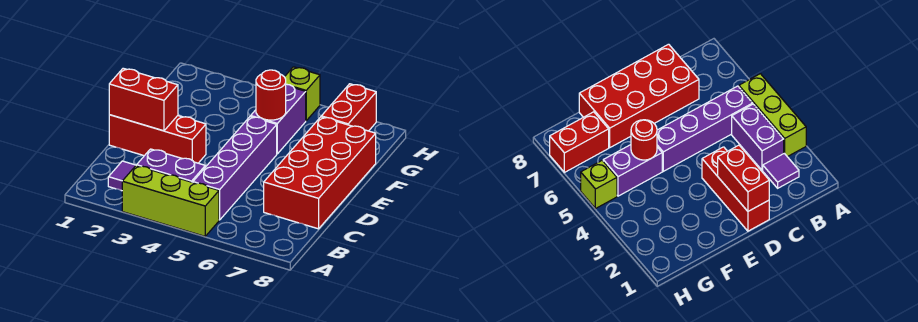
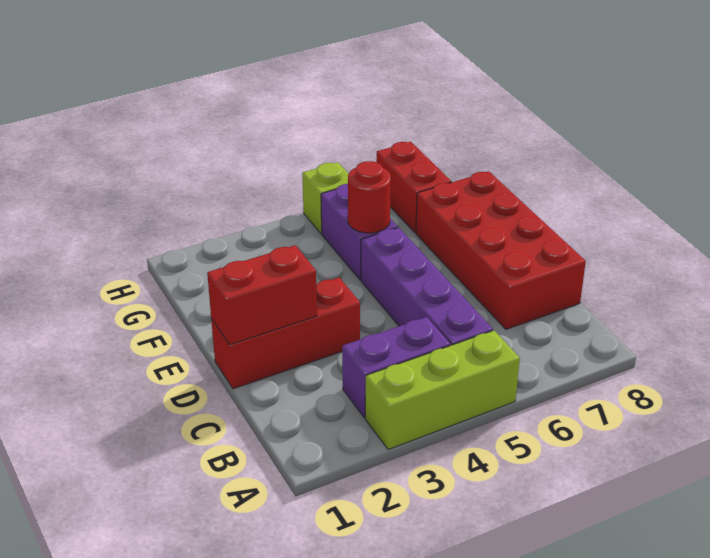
purple 1x1 tile [108,161,136,191] -> none

